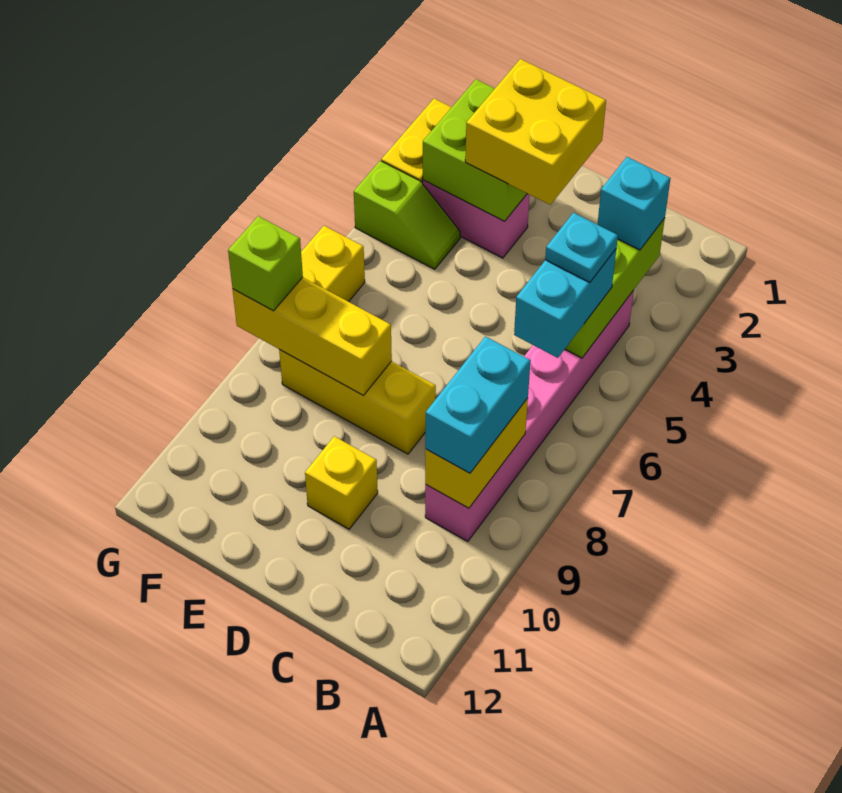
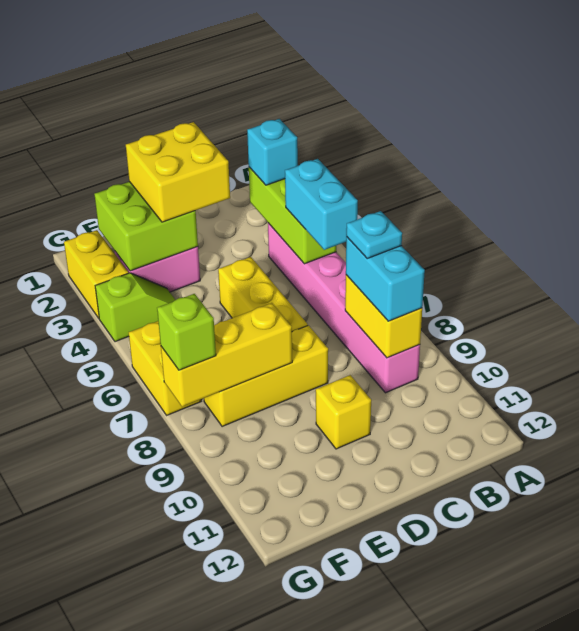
cyan 1x1 plate [545,213,618,282] -> cyan 1x1 plate moved to [346,211,402,258]
none -> yellow 1x3 brick [218,257,308,332]

